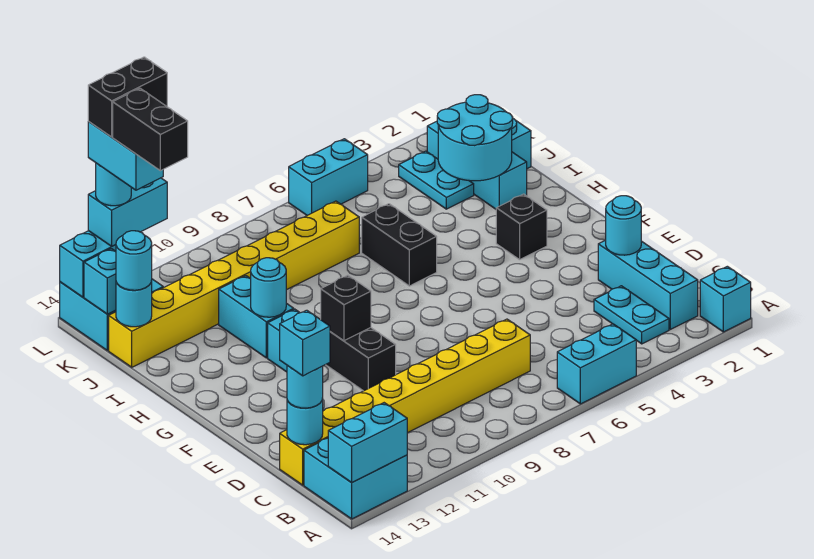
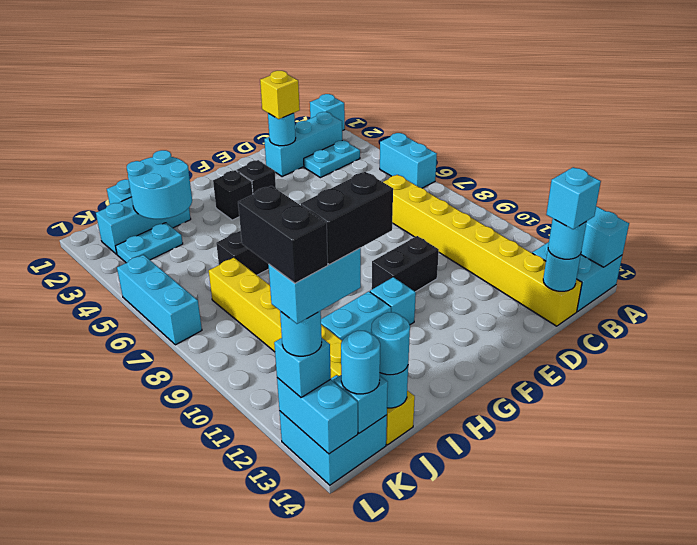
none -> yellow 1x1 brick [260,71,300,119]
black 1x1 brick [321,275,371,341] -> black 1x1 brick moved to [237,160,276,194]
cyan 1x1 round brick [251,258,286,317] -> cyan 1x1 round brick moved to [341,331,380,394]
cyan 1x2 brick [289,139,368,215] -> cyan 1x3 brick [117,255,202,345]
cyan 1x2 brick [88,178,167,246] -> cyan 1x1 brick [274,338,331,398]

